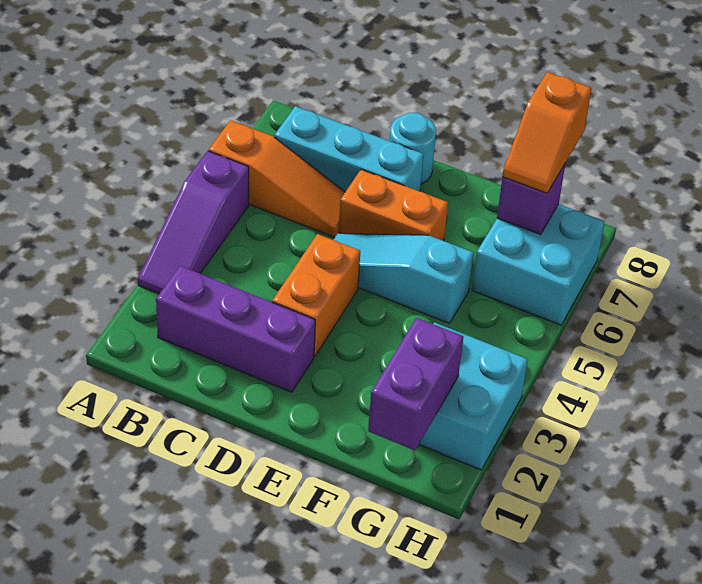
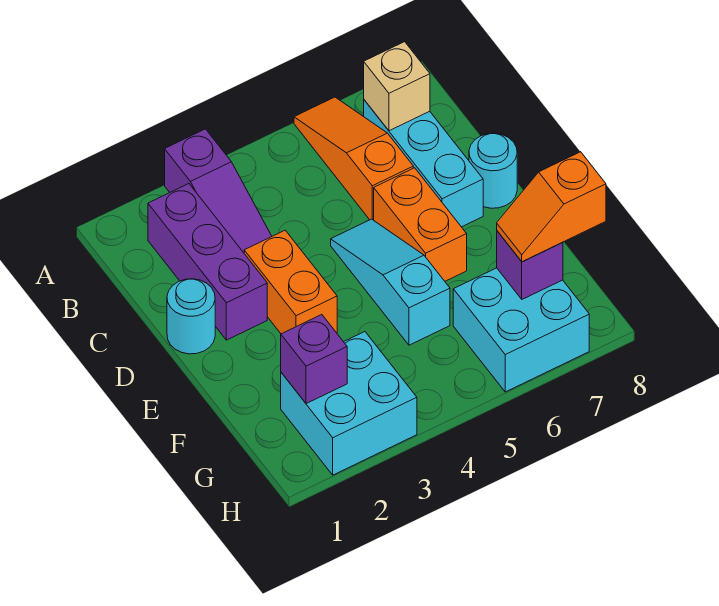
purple 1x3 slope [138,151,249,294] -> purple 1x3 slope turned to [165,129,272,253]
orange 1x3 slope [209,120,345,238] -> orange 1x3 slope turned to [294,97,413,220]
none -> tan 1x1 brick [364,42,430,131]
none -> cyan 1x1 round brick [167,279,215,354]
orange 1x2 brick [272,234,360,357] -> orange 1x2 brick turned to [244,230,337,334]
purple 1x2 brick [368,318,463,450] -> purple 1x1 brick [281,315,347,404]

